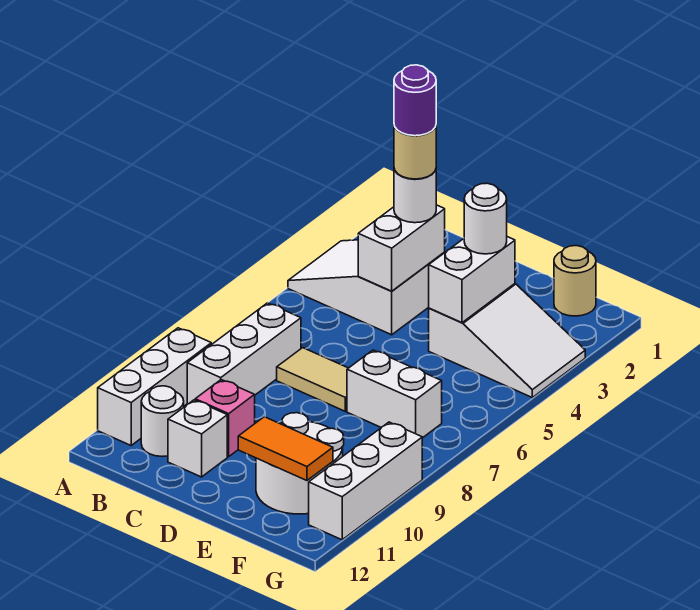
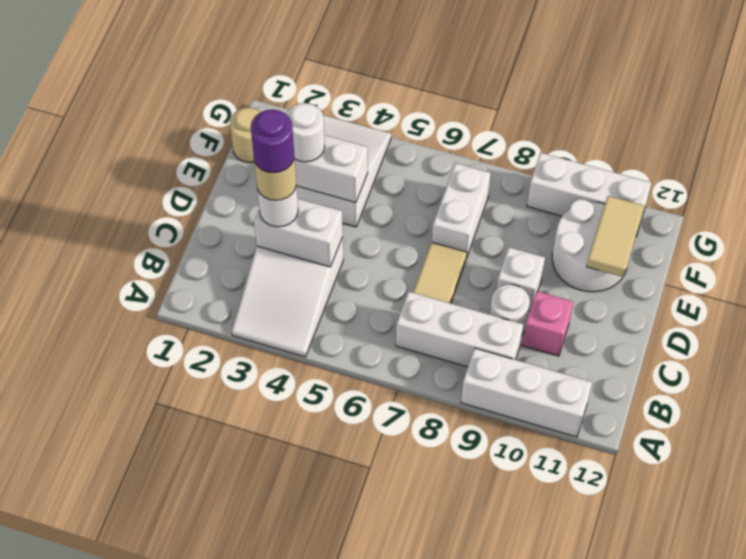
white 1x1 round brick [141,386,184,456] -> white 1x1 round brick moved to [490,284,530,334]
white 1x1 brick [168,400,227,477] -> white 1x1 brick moved to [497,247,545,311]
orange 1x2 tile [238,417,333,481] -> tan 1x2 tile [587,196,644,277]

